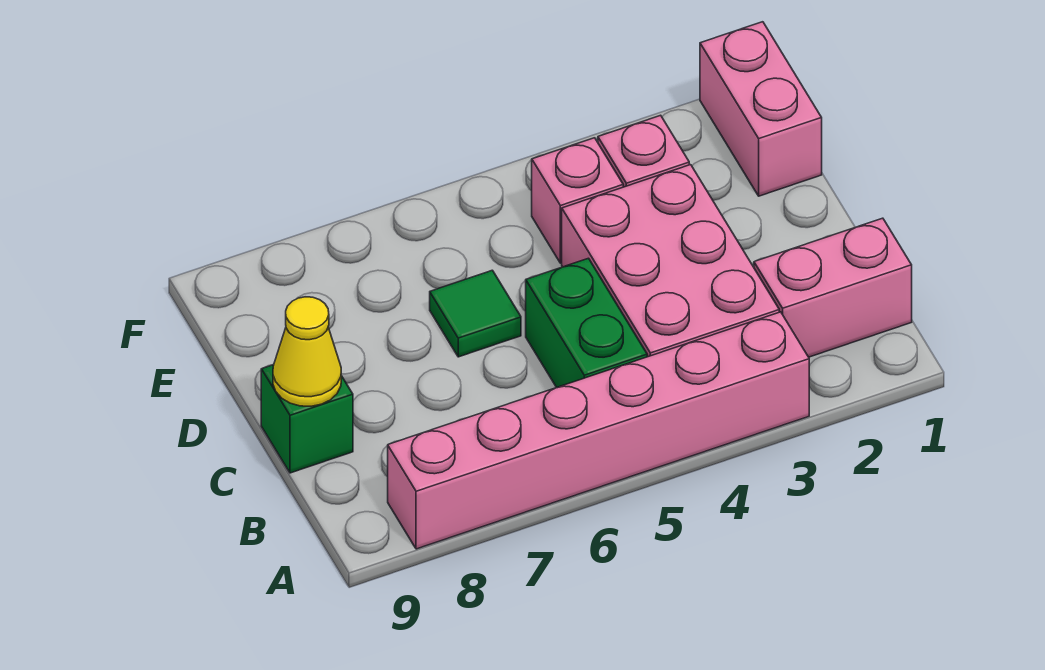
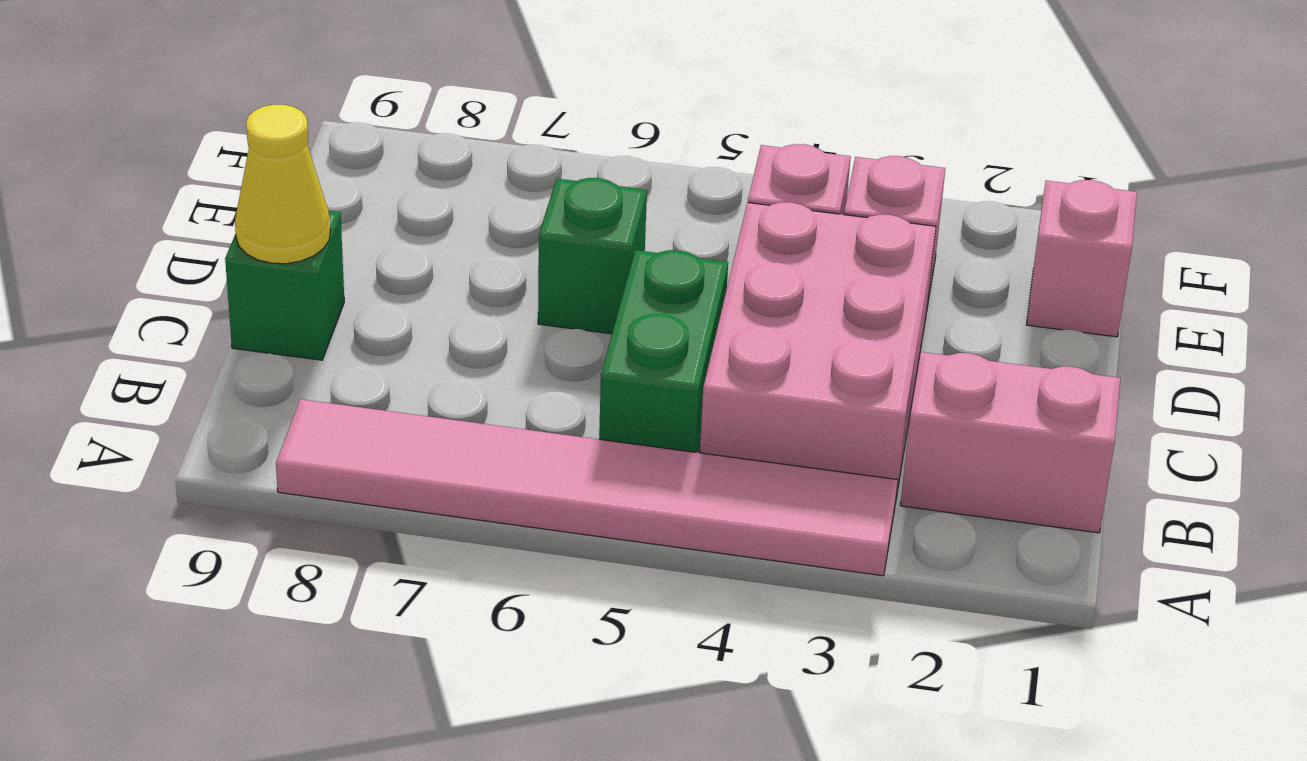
pink 1x6 brick [388,312,809,549] -> pink 1x6 tile [276,399,898,576]
green 1x1 tile [430,270,521,357] -> green 1x1 brick [538,178,647,334]
pink 1x2 brick [700,22,822,196] -> pink 1x1 brick [1026,180,1137,337]

